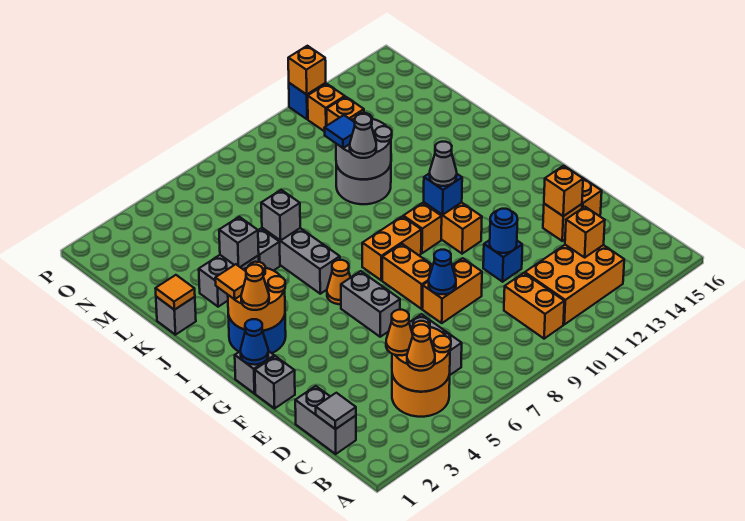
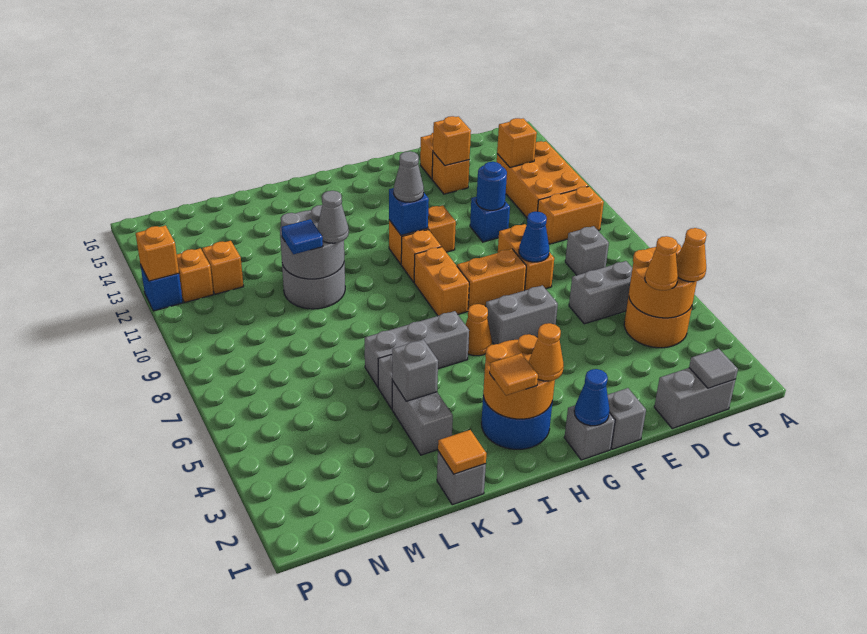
grey 1x1 brick [261,190,300,241] -> grey 1x1 brick moved to [565,226,609,275]

